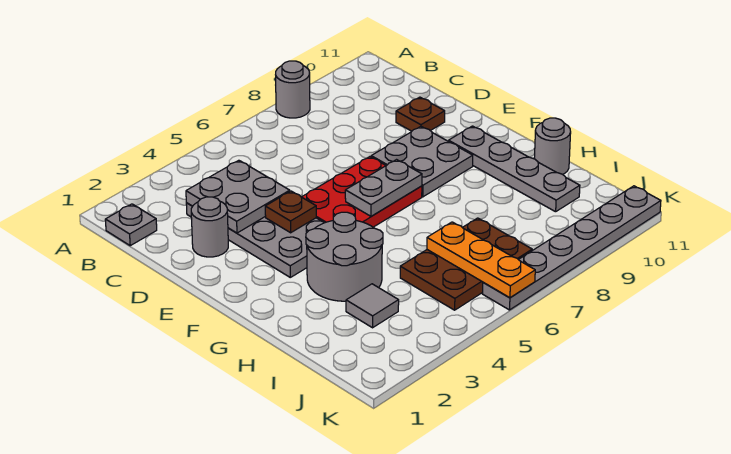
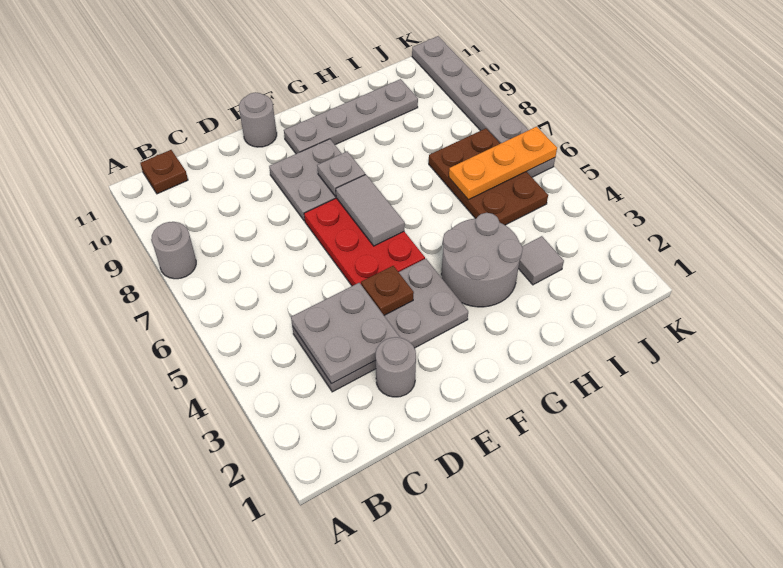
grey 1x1 plate [105,204,157,246] -> grey 1x1 plate moved to [317,151,365,196]
brown 1x1 plate [396,97,445,131] -> brown 1x1 plate moved to [140,150,188,194]
grey 1x2 plate [345,160,422,216] -> grey 1x2 tile [336,174,405,246]
grey 1x1 round brick [534,118,571,174] -> grey 1x1 round brick moved to [239,92,277,147]

